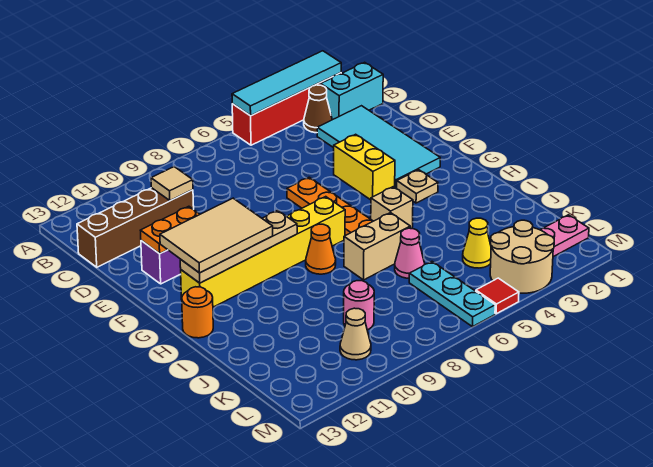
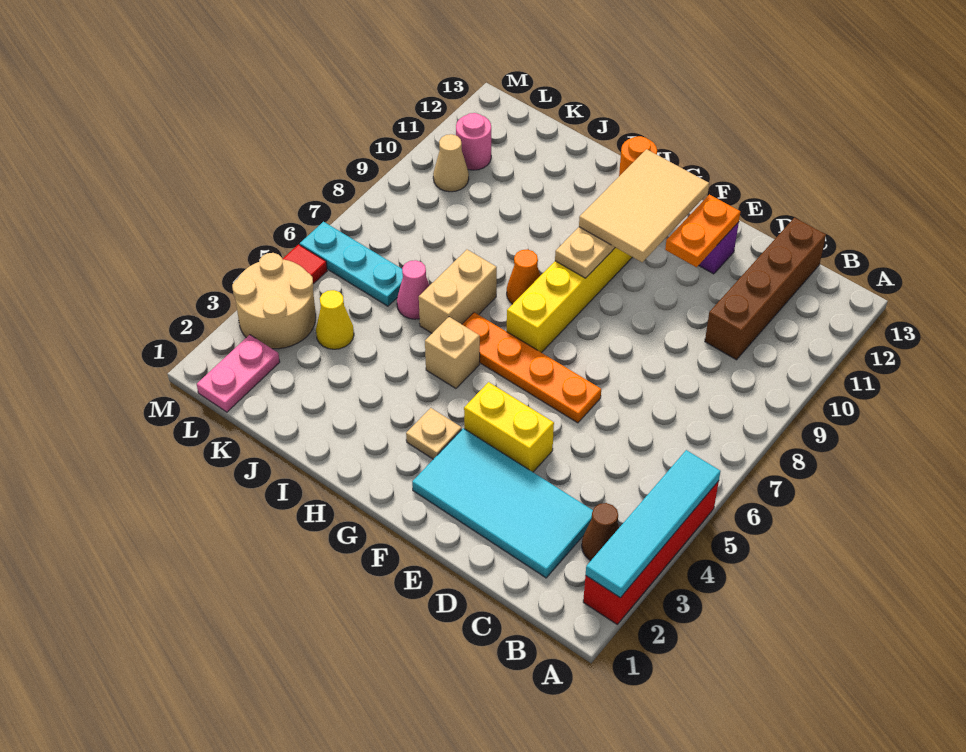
cyan 1x2 brick [321,62,383,120] -> none
tan 1x1 tile [151,167,193,201] -> none
pink 1x1 round brick [344,281,374,330] -> pink 1x1 round brick moved to [456,113,491,170]

